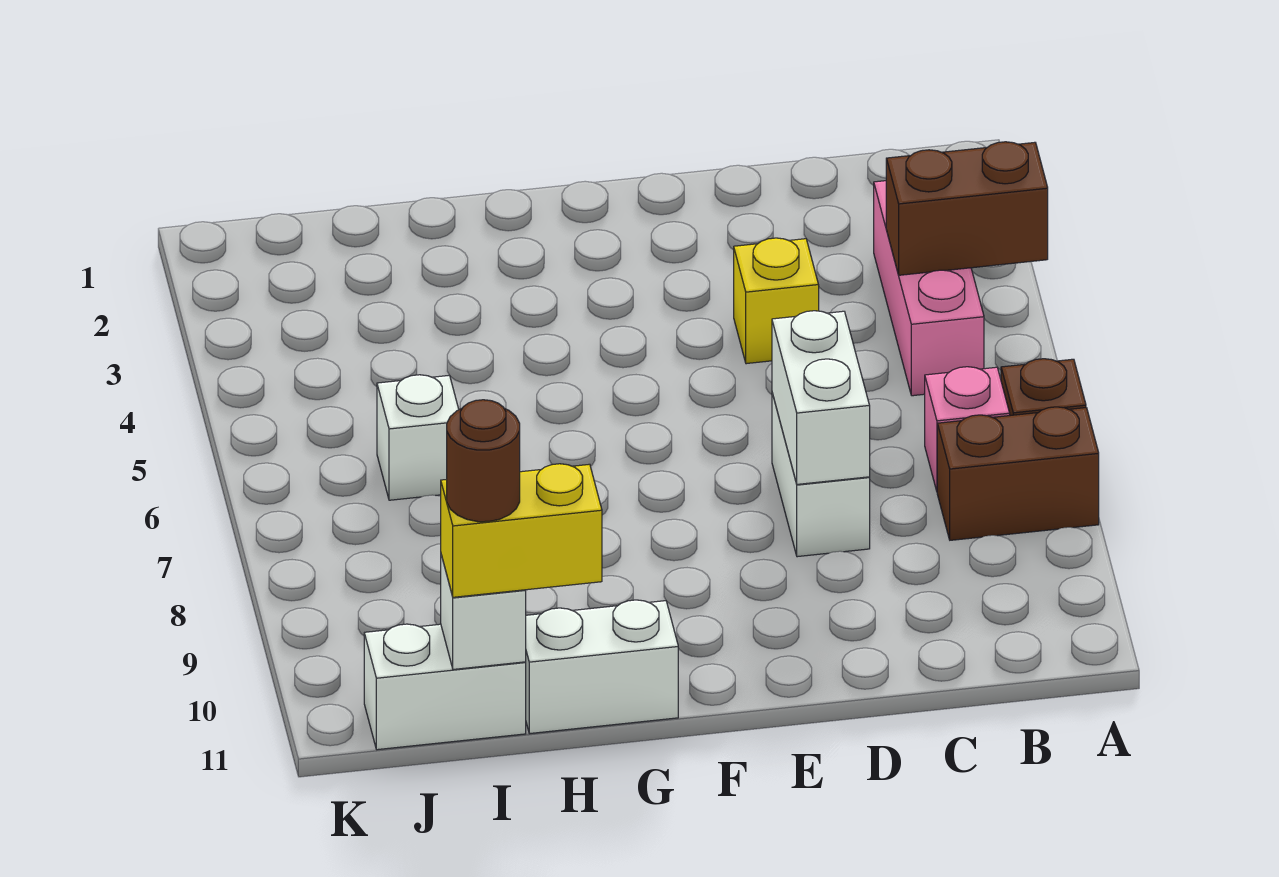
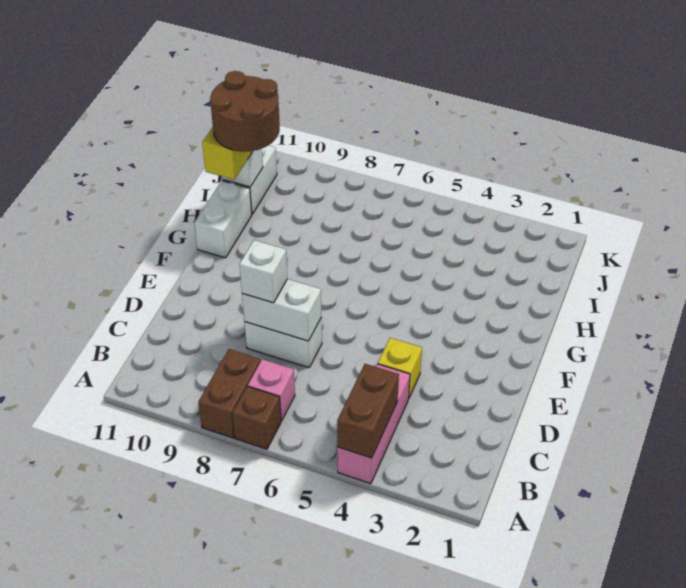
pink 1x3 brick [874,181,984,396] -> pink 1x3 brick turned to [337,364,410,484]
white 1x1 brick [377,375,459,500] -> white 1x1 brick moved to [239,240,287,303]
brown 1x1 round brick [447,400,520,522] -> brown 2x2 round brick [210,71,280,152]

